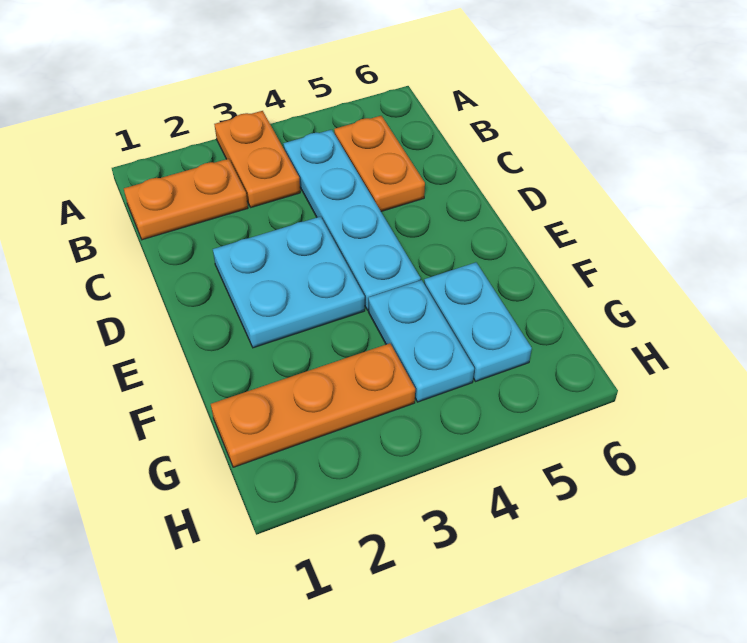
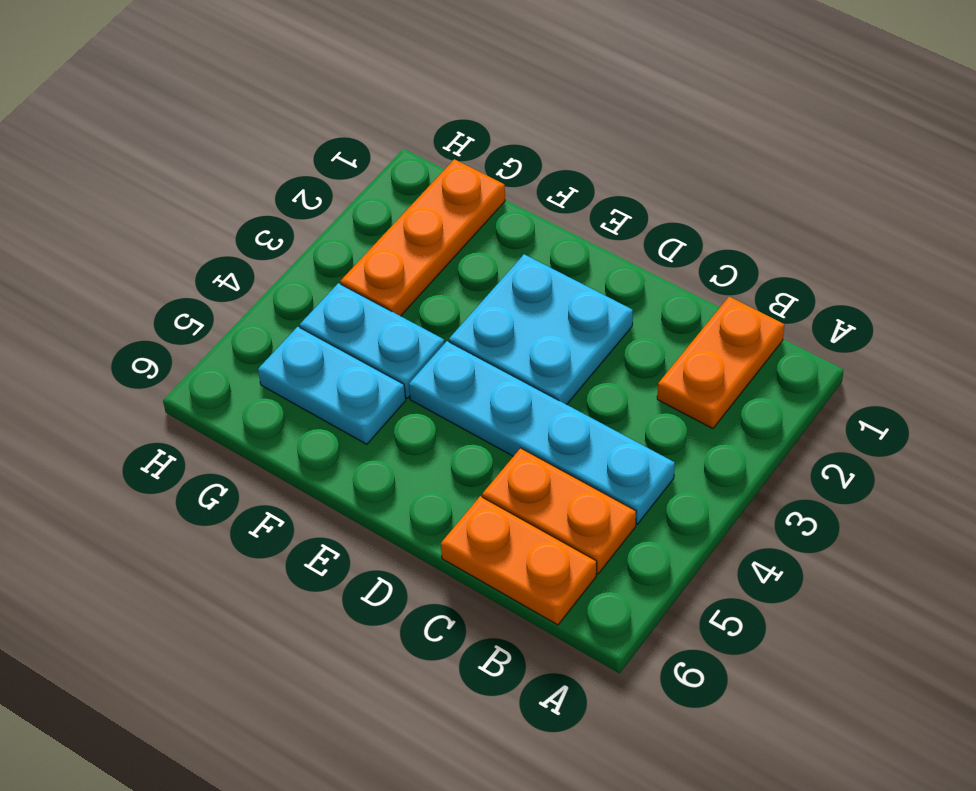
orange 1x2 plate [214,111,300,207] -> orange 1x2 plate moved to [441,496,597,625]

